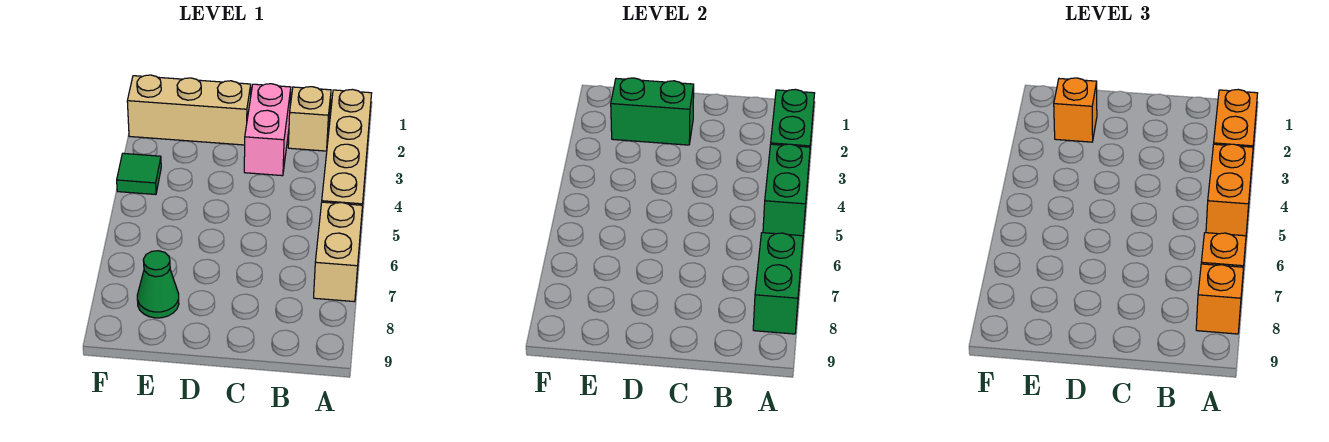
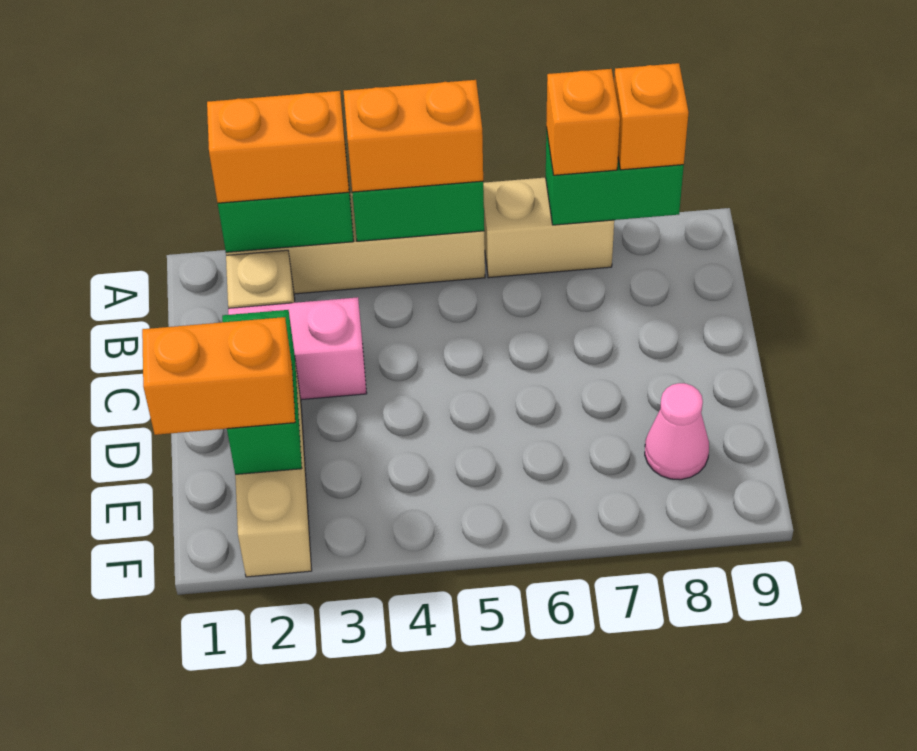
orange 1x1 brick [1054,78,1097,142] -> orange 1x2 brick [142,317,295,435]
green 1x1 cone [137,251,179,318] -> pink 1x1 cone [645,383,709,480]
green 1x1 tile [117,153,161,195] -> none

